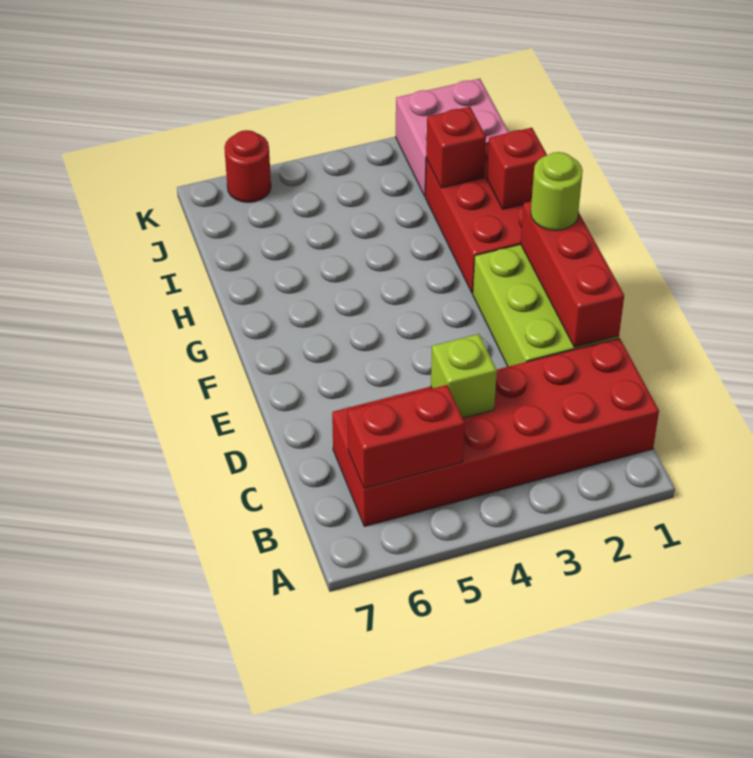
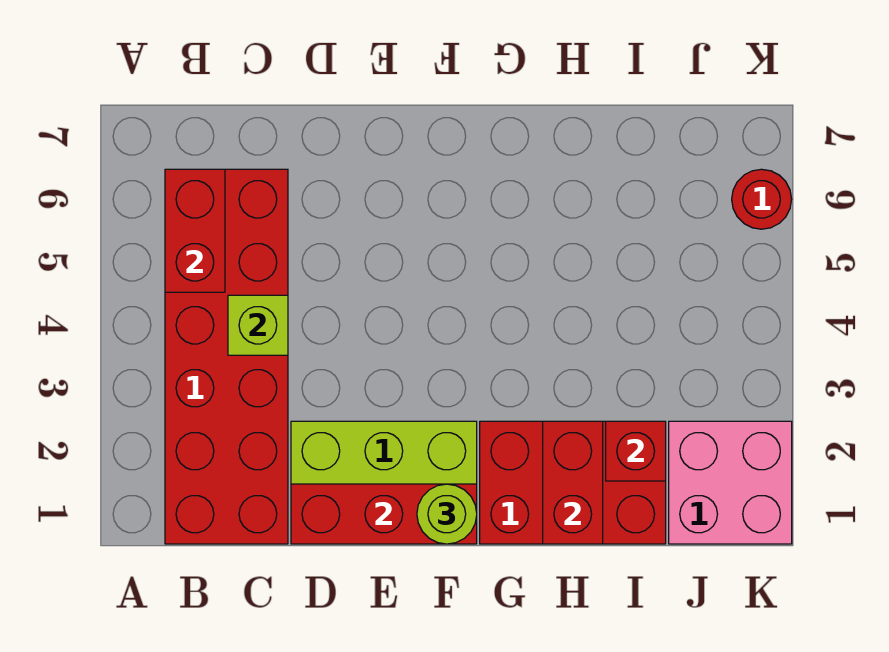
red 1x1 brick [487,128,547,209] -> red 1x2 brick [543,421,603,544]

